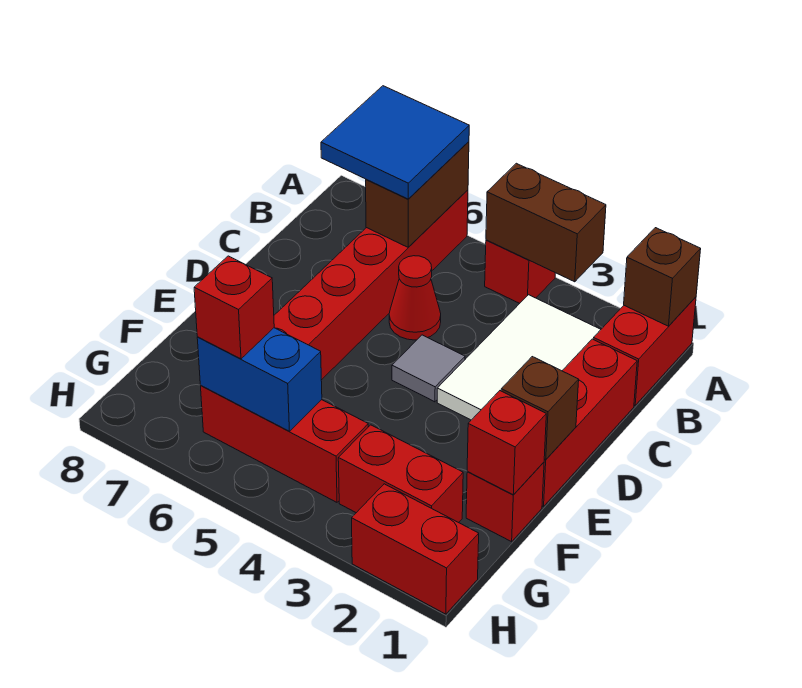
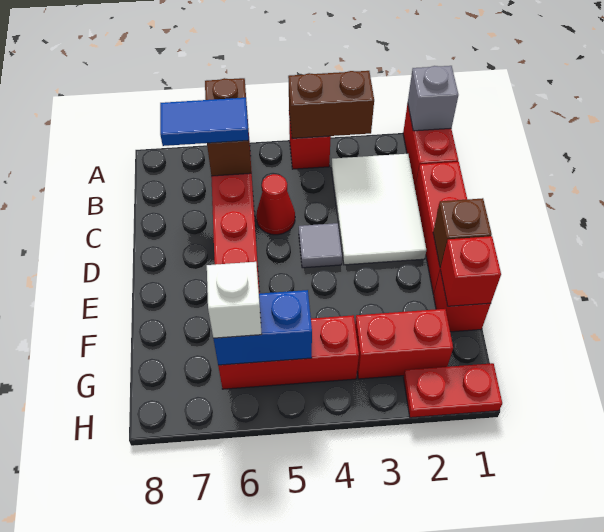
brown 1x1 brick [624,228,701,326] -> grey 1x1 brick [408,66,458,131]
blue 2x2 tile [321,86,469,199] -> blue 1x2 tile [160,98,249,146]
red 1x1 brick [194,256,274,359] -> white 1x1 brick [207,262,262,338]
red 1x2 brick [352,484,479,614] -> red 1x2 plate [403,363,502,418]

